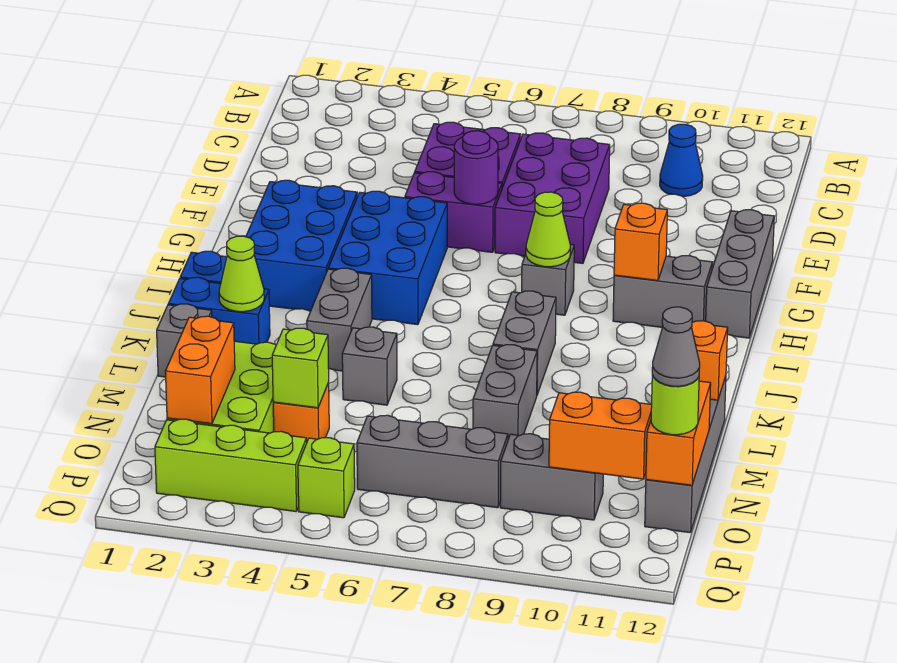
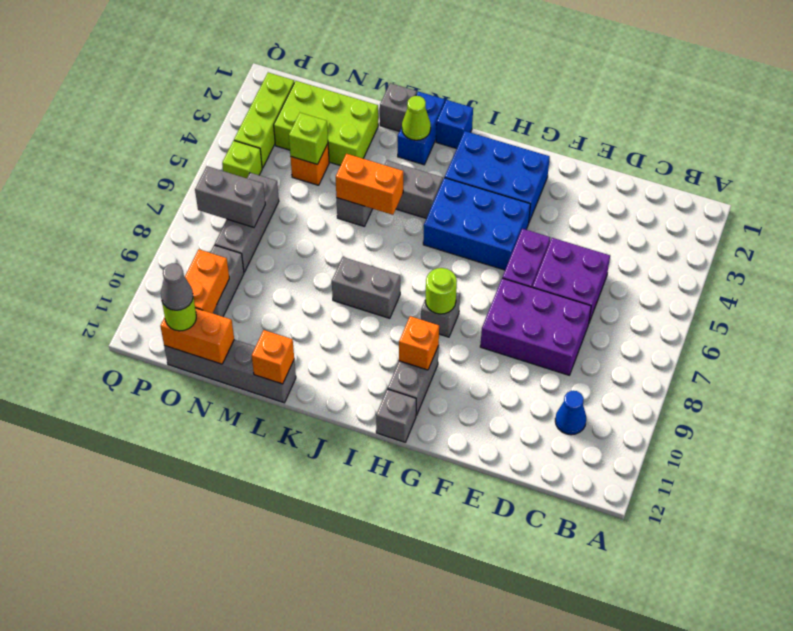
purple 1x1 round brick [454,131,498,204] -> none
grey 1x3 brick [706,210,774,338] -> grey 1x1 brick [376,389,416,442]
lime 1x1 cone [526,192,570,267] -> lime 1x1 round brick [426,268,457,314]
grey 1x2 brick [473,345,537,439] -> grey 1x2 brick moved to [195,166,265,227]
orange 1x2 brick [165,316,235,424] -> orange 1x2 brick moved to [336,154,403,215]

